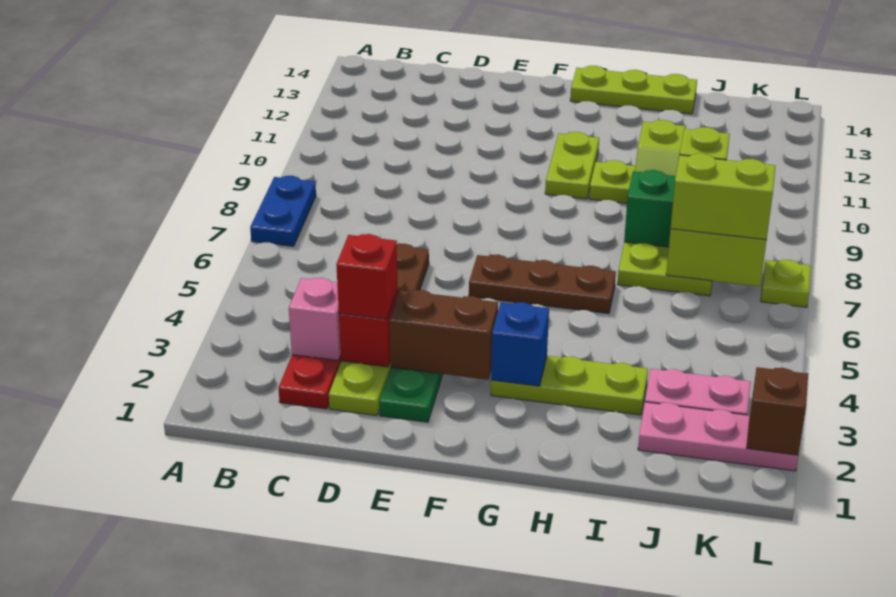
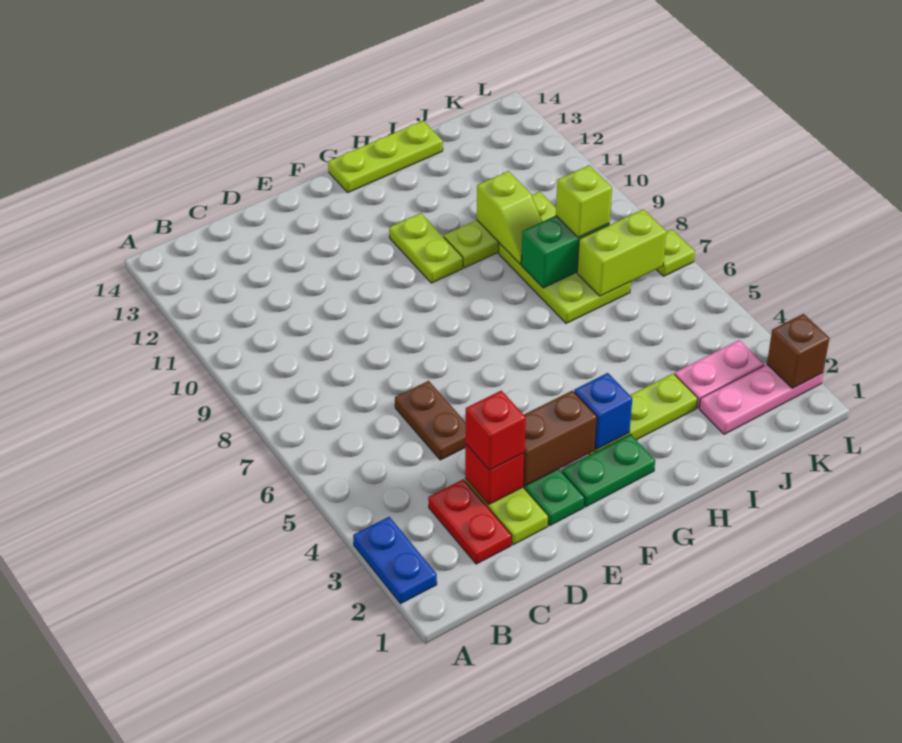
blue 1x2 plate [250,176,316,246] -> blue 1x2 plate moved to [353,517,437,604]
pink 1x1 brick [289,278,341,361] -> none
none -> green 1x2 plate [562,434,655,507]
brown 1x3 plate [469,255,616,314] -> none
lime 1x2 brick [671,154,776,240] -> none

